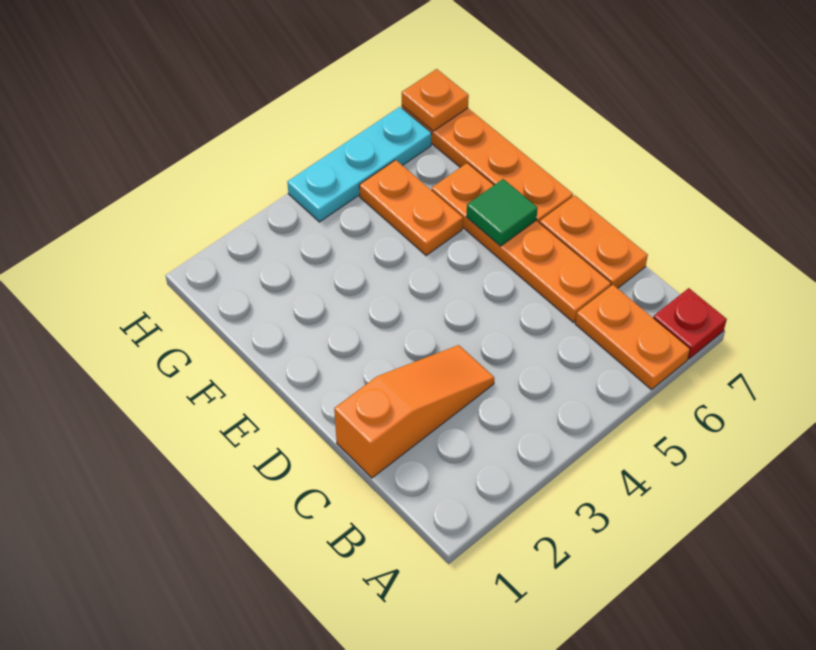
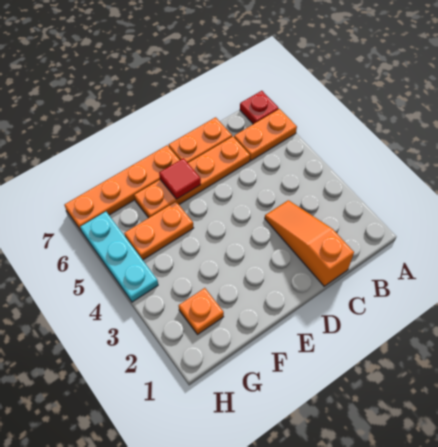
green 1x1 tile [466,179,538,246] -> red 1x1 tile [159,158,201,199]
orange 1x1 plate [402,69,469,131] -> orange 1x1 plate moved to [179,288,224,335]

